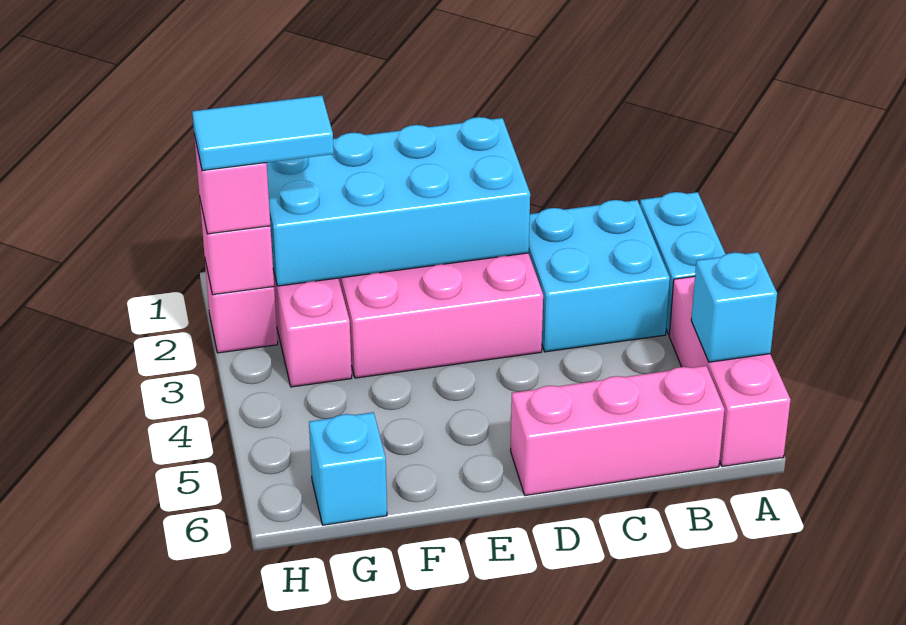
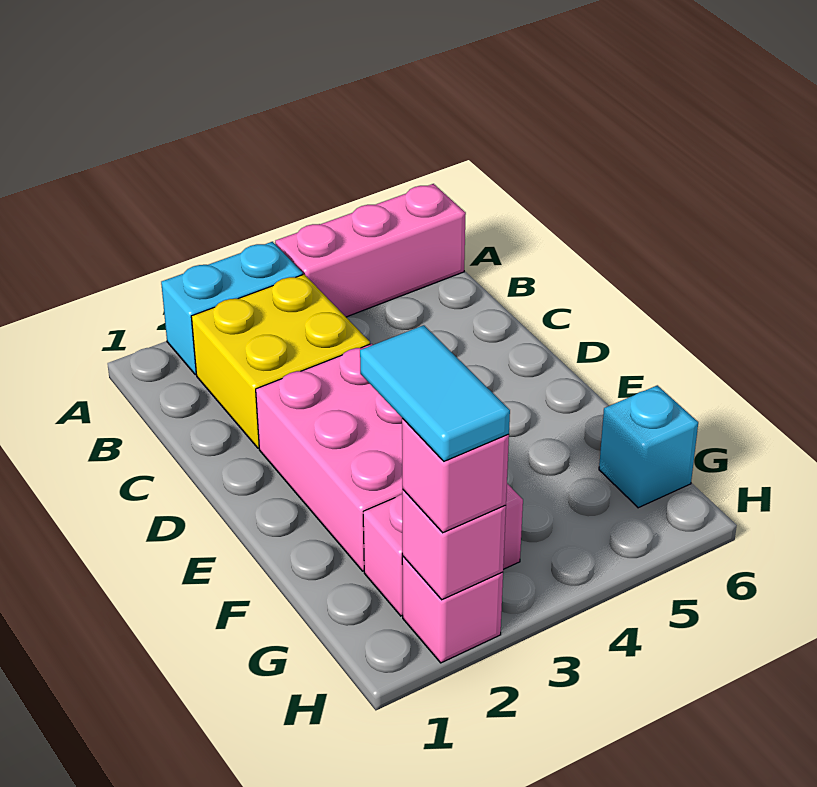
cyan 1x1 brick [691,252,777,362] -> none
cyan 2x2 brick [529,200,670,352] -> yellow 2x2 brick [191,274,370,448]
pink 1x3 brick [511,366,724,496] -> none
cyan 2x4 brick [267,117,530,286] -> none

